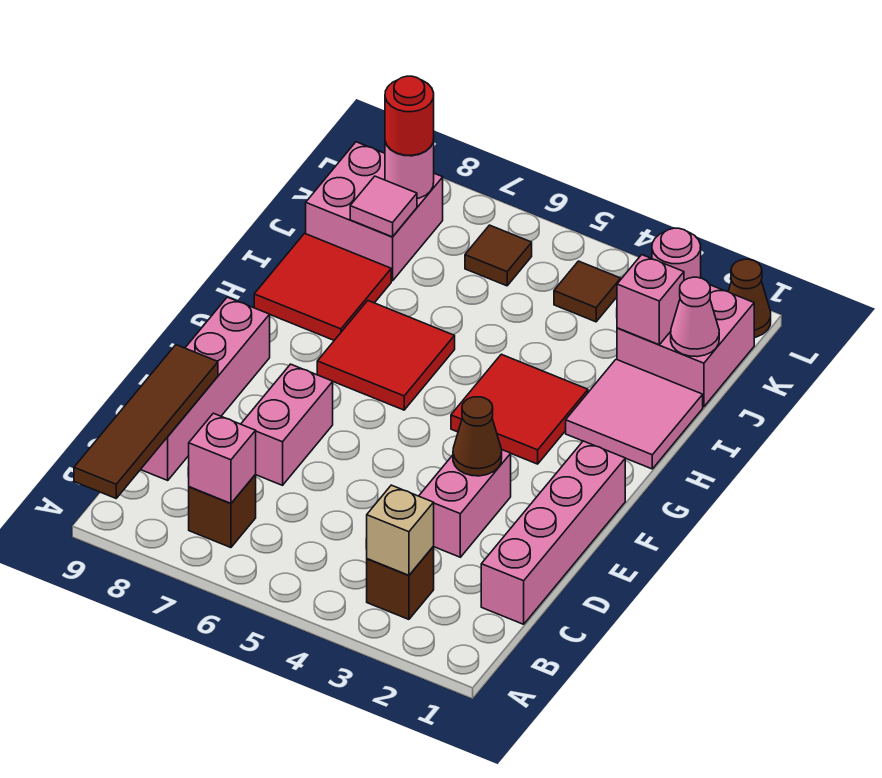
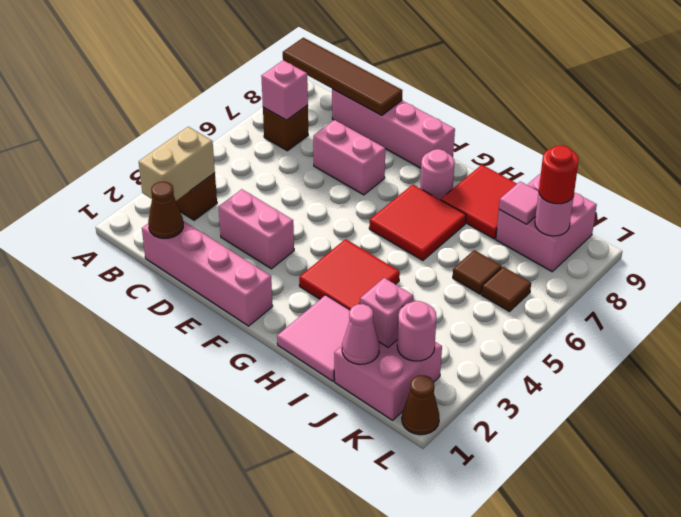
tan 1x1 brick [367,485,434,575] -> tan 1x2 brick [139,127,215,201]
brown 1x1 cone [453,397,502,476] -> brown 1x1 cone moved to [148,182,183,238]
none -> pink 1x1 round brick [420,149,455,200]
brown 1x1 tile [554,261,621,322] -> brown 1x1 tile moved to [453,250,502,294]

